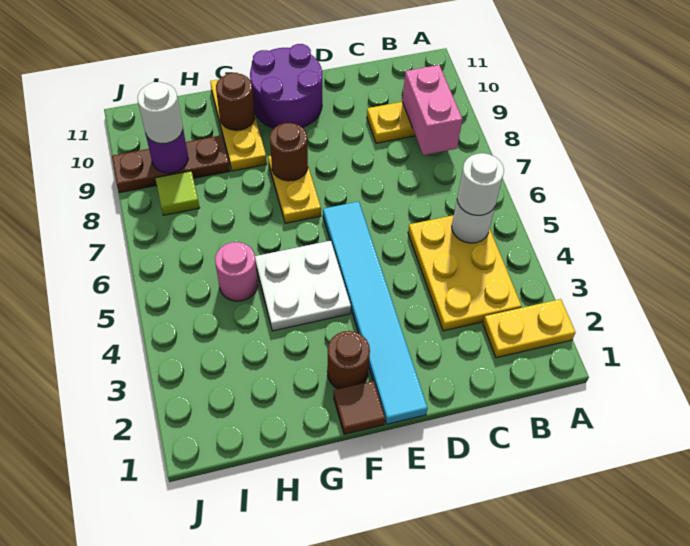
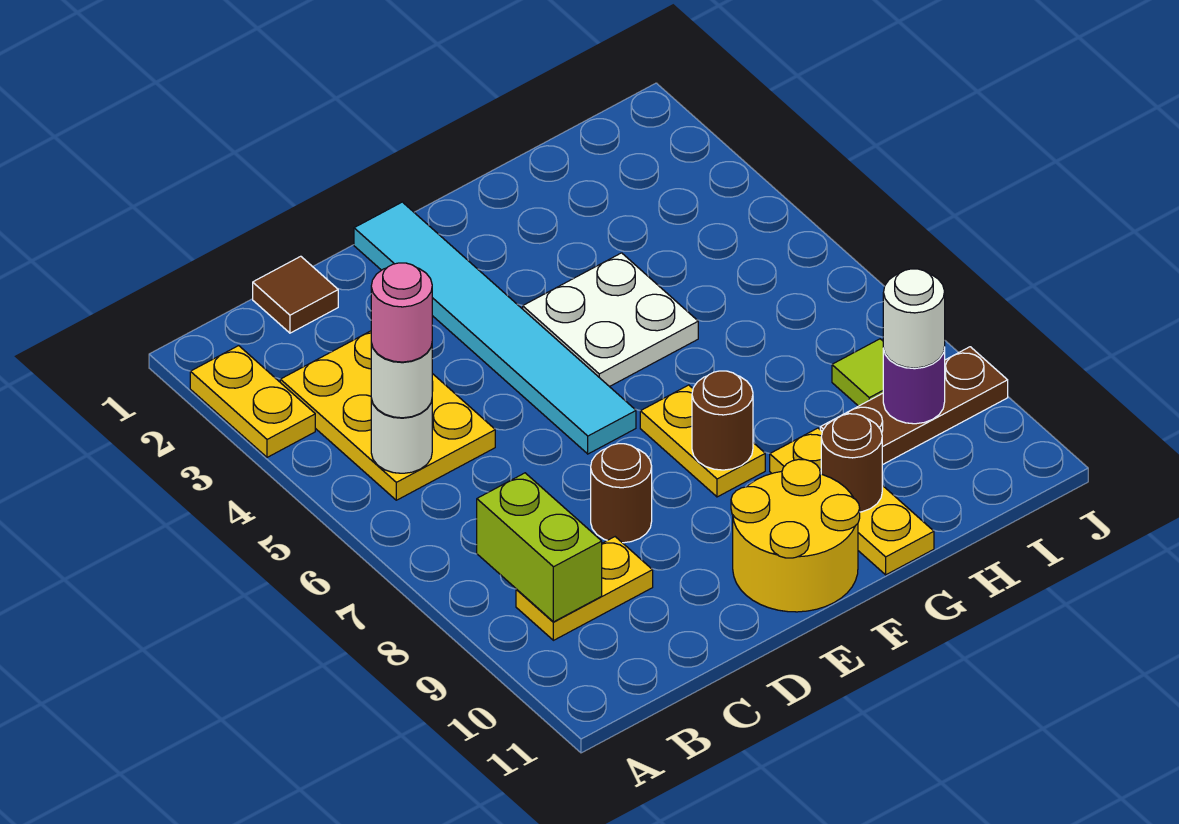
yellow 1x2 plate [483,299,576,358] -> yellow 1x2 plate turned to [190,346,315,457]
pink 1x2 brick [402,65,462,155] -> lime 1x2 brick [477,473,602,622]
purple 2x2 round brick [250,44,322,128] -> yellow 2x2 round brick [731,459,860,612]
brown 1x1 tile [334,381,385,434] -> brown 1x1 tile moved to [253,256,338,333]
brown 1x1 round brick [327,331,370,389] -> brown 1x1 round brick moved to [591,444,652,543]
pink 1x1 round brick [215,242,258,301] -> pink 1x1 round brick moved to [371,263,432,362]

